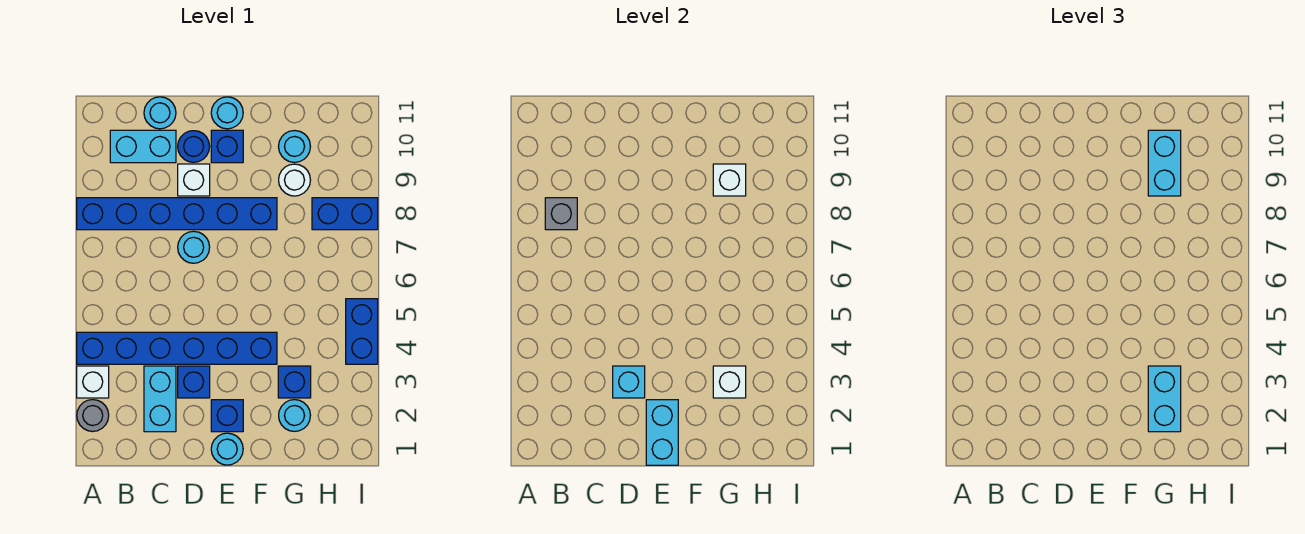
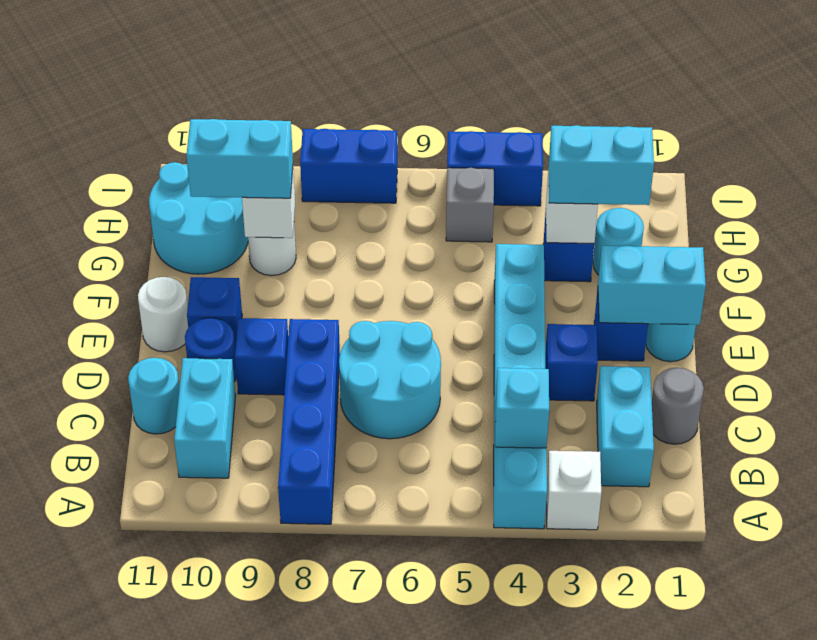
grey 1x1 round brick [77,400,109,432] -> grey 1x1 round brick moved to [652,368,704,444]
blue 1x6 brick [77,332,277,364] -> cyan 1x6 brick [494,244,547,529]
blue 1x6 brick [77,198,277,230] -> blue 1x4 brick [278,319,340,524]
grey 1x1 brick [545,198,577,230] -> grey 1x1 brick moved to [446,168,494,242]
cyan 1x2 brick [144,366,176,432] -> cyan 1x2 brick turned to [597,366,654,487]
cyan 1x1 brick [613,366,645,398] -> cyan 1x1 brick moved to [495,368,549,448]
cyan 1x1 round brick [178,231,210,263] -> cyan 2x2 round brick [339,321,441,439]
white 1x1 brick [178,164,210,196] -> blue 1x1 brick [235,318,288,395]
cyan 1x1 round brick [211,97,243,129] -> white 1x1 round brick [138,277,188,352]
cyan 1x1 round brick [279,131,310,162] -> cyan 2x2 round brick [149,162,248,274]
blue 1x2 brick [312,198,378,230] -> blue 1x2 brick turned to [300,129,397,203]

